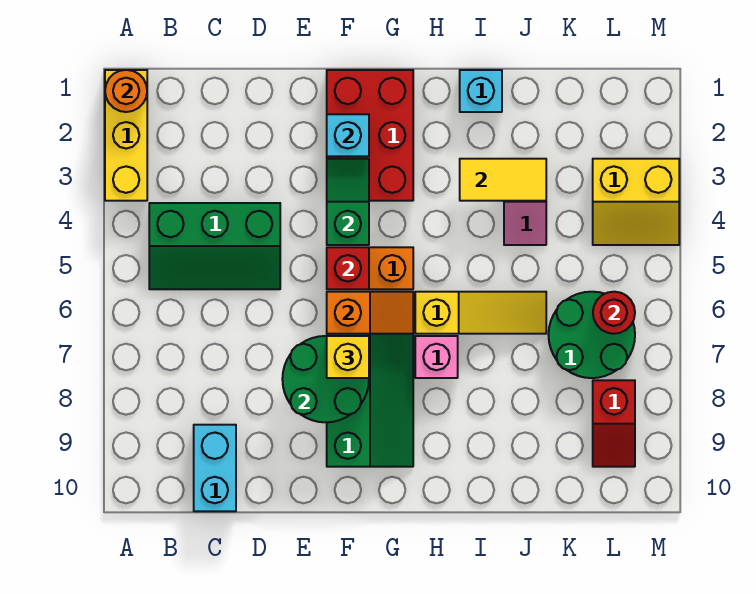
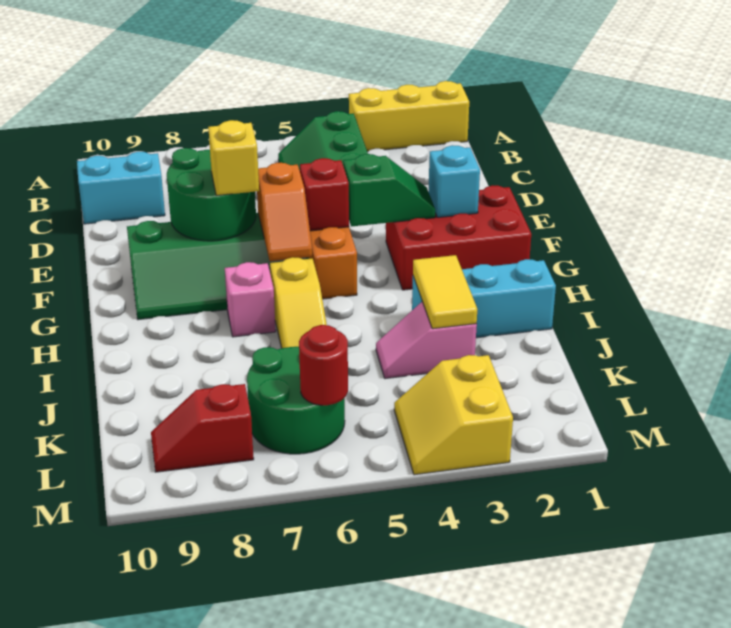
orange 1x1 round brick [105,70,147,112] -> none
cyan 1x1 brick [460,70,502,112] -> cyan 1x3 brick [412,259,556,338]

